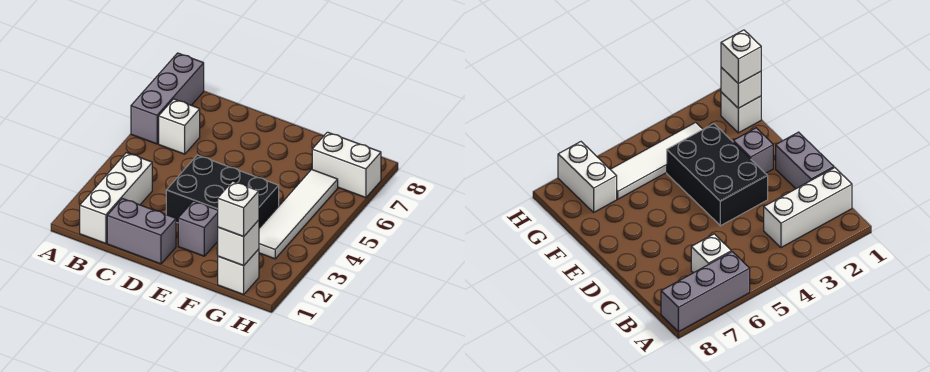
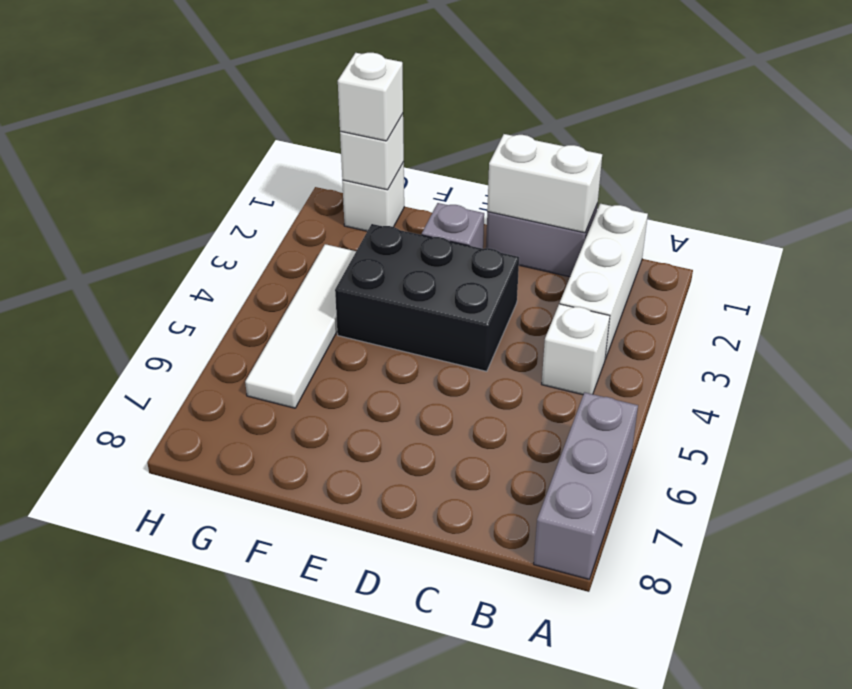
white 1x1 brick [159,99,200,154] -> white 1x1 brick moved to [542,304,610,395]
white 1x2 brick [312,132,381,198] -> white 1x2 brick moved to [487,134,602,233]

